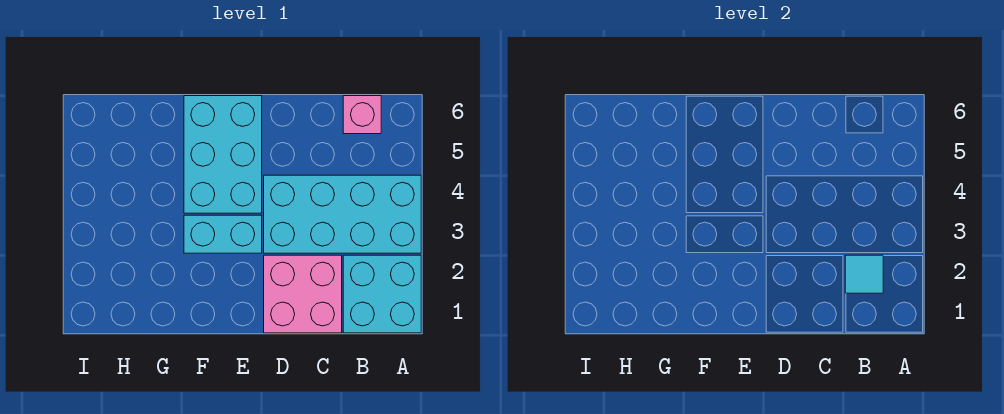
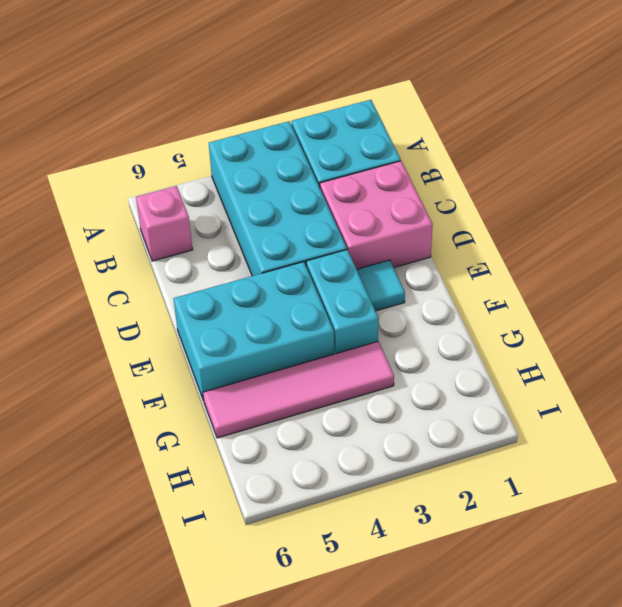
cyan 1x1 tile [845,255,883,293] -> cyan 1x1 tile moved to [357,260,405,311]
none -> pink 1x4 tile [203,341,394,438]

